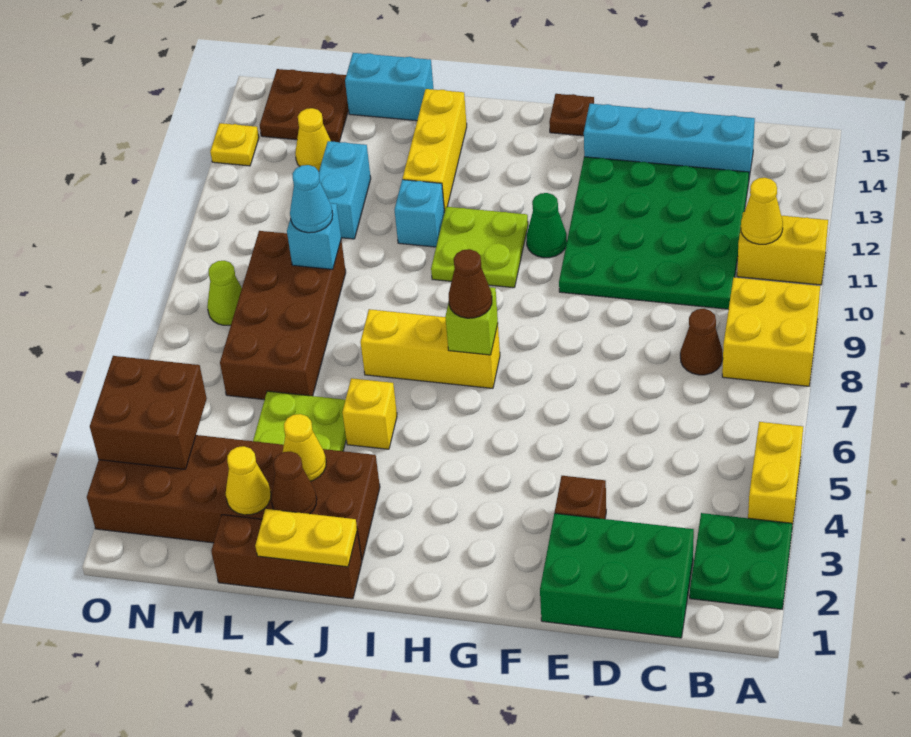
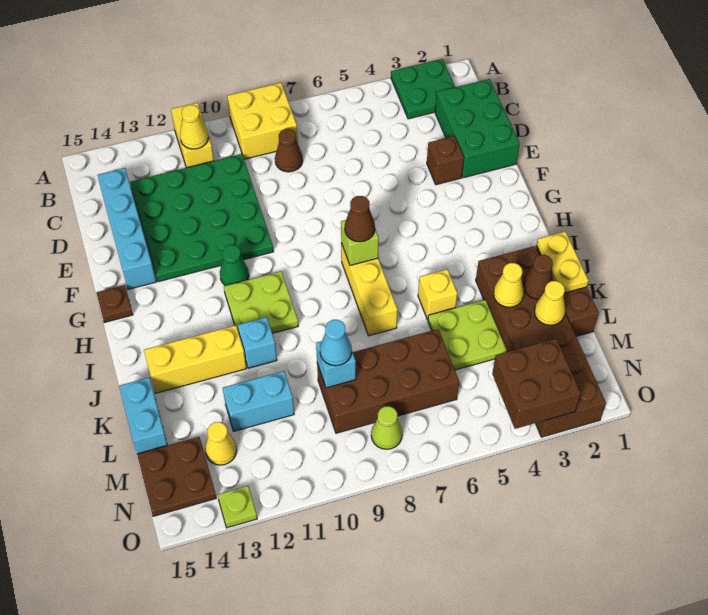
yellow 1x2 brick [748,422,803,527] -> none
yellow 1x1 plate [210,123,259,166] -> lime 1x1 plate [218,486,257,528]

